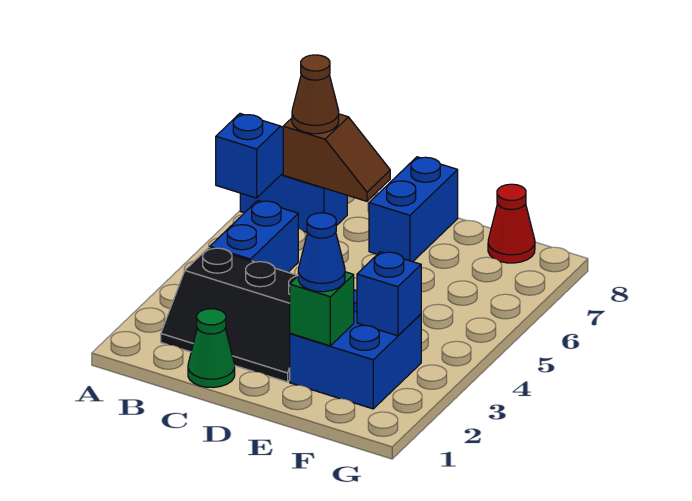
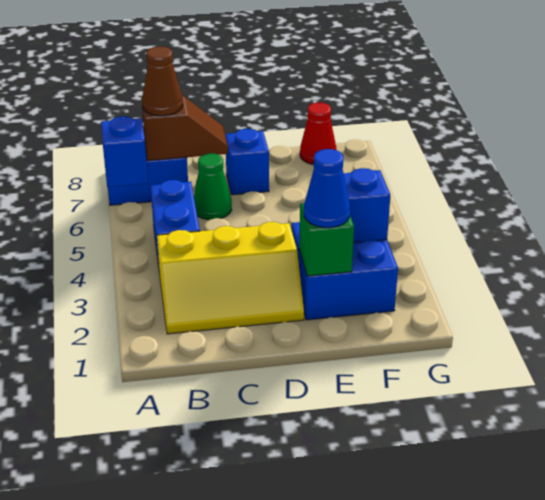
black 2x3 slope [161,248,298,382] -> yellow 2x3 slope [157,222,304,334]
green 1x1 cone [188,309,235,388] -> green 1x1 cone moved to [194,153,232,220]
blue 1x2 brick [369,157,458,262] -> blue 1x1 brick [225,129,269,195]

